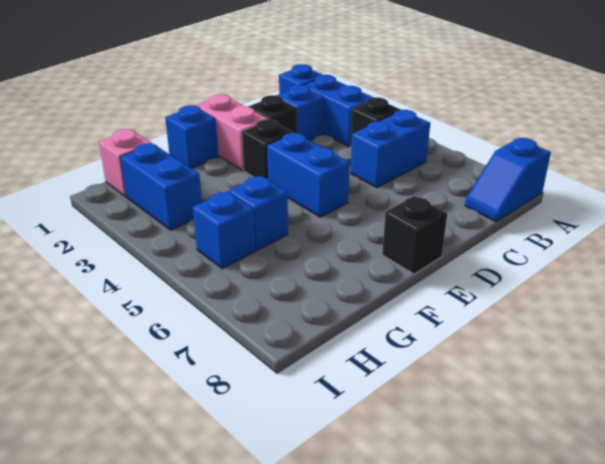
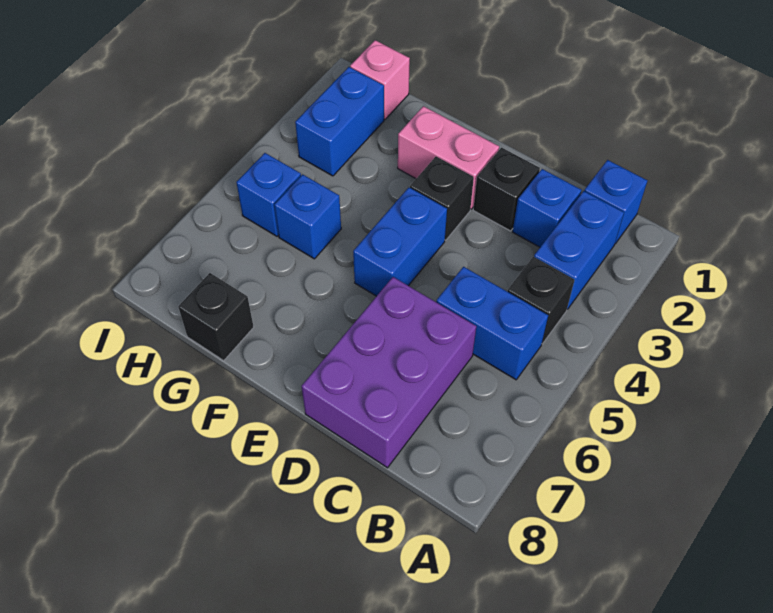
blue 1x2 slope [465,138,551,222] -> none
none -> purple 2x3 brick [302,277,476,468]
pink 1x2 brick [196,94,268,170] -> pink 1x2 brick turned to [398,106,499,209]
black 1x1 brick [382,196,447,274] -> black 1x1 brick moved to [178,273,254,361]
blue 1x1 brick [165,105,218,168] -> none

